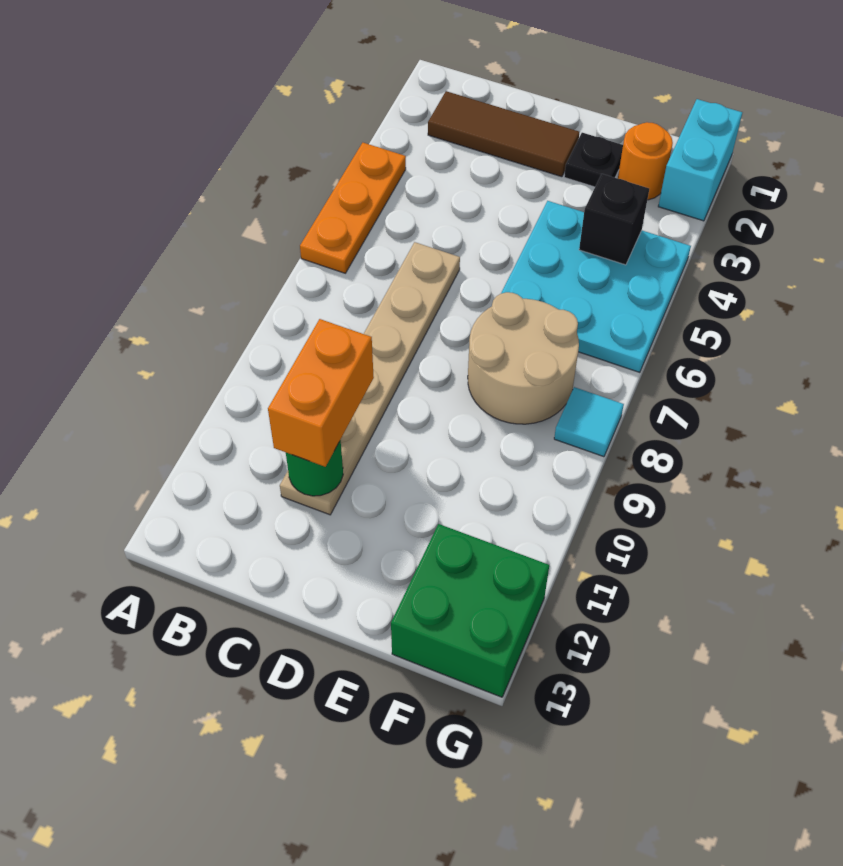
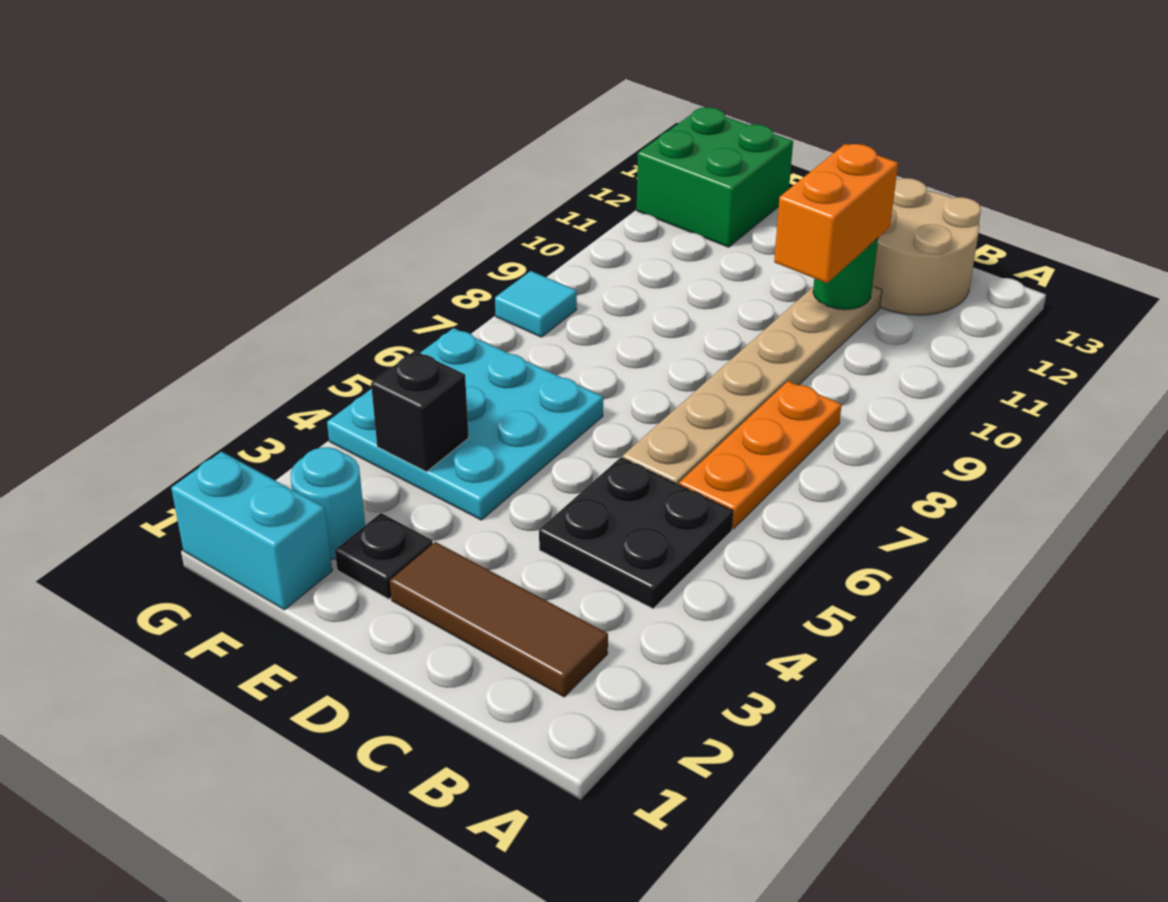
orange 1x3 plate [300,143,406,273] -> orange 1x3 plate moved to [679,381,842,529]
none -> black 2x2 plate [539,457,733,609]
tan 2x2 round brick [468,292,579,424] -> tan 2x2 round brick moved to [872,178,981,315]
orange 1x1 round brick [618,122,673,200] -> cyan 1x1 round brick [291,447,365,559]
cyan 1x2 brick [658,99,742,221] -> cyan 1x2 brick turned to [171,452,332,610]

